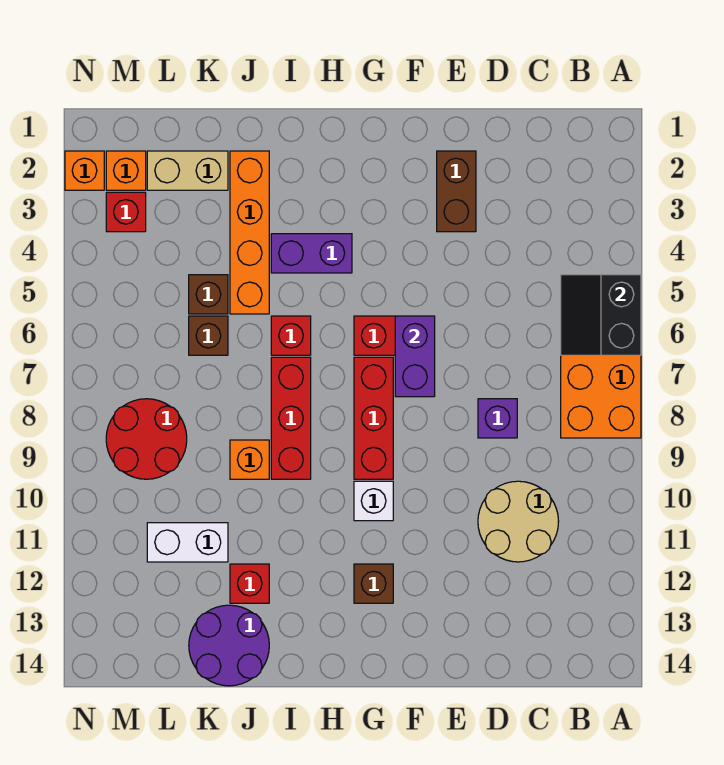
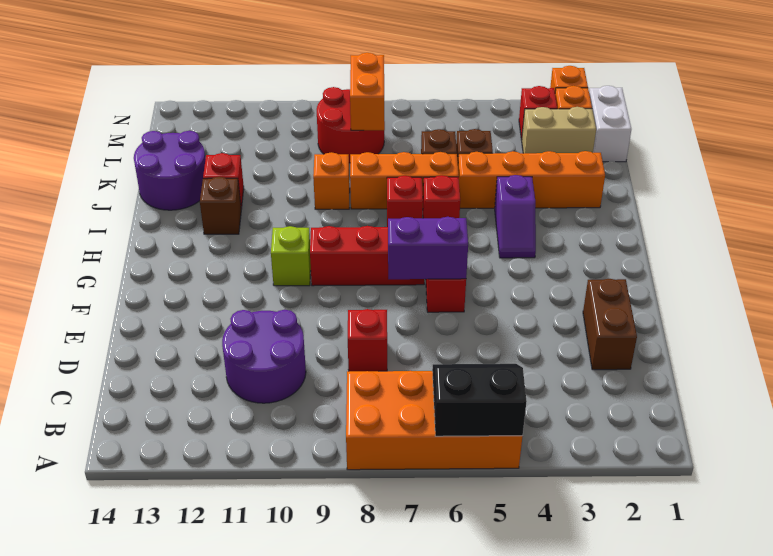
tan 2x2 round brick [478,481,559,562] -> purple 2x2 round brick [222,310,306,403]
purple 1x1 brick [478,399,517,438] -> red 1x1 brick [348,309,387,371]
brown 1x2 brick [437,151,476,232] -> brown 1x2 brick turned to [583,279,637,370]
white 1x1 brick [354,481,393,521] -> lime 1x1 brick [271,226,311,286]
brown 1x1 brick [354,564,393,603] -> brown 1x1 brick moved to [200,177,241,234]
purple 1x2 brick [271,234,352,273] -> purple 1x2 slope [495,175,536,258]
red 1x3 brick [271,357,311,479] -> red 1x1 brick [387,176,423,227]
none -> orange 1x3 brick [350,152,459,209]
tan 1x2 brick [147,151,228,190] -> tan 1x2 brick turned to [522,107,596,153]
white 1x2 brick [147,523,228,562] -> white 1x2 brick moved to [589,86,631,162]
none -> orange 1x2 brick [350,53,385,130]

